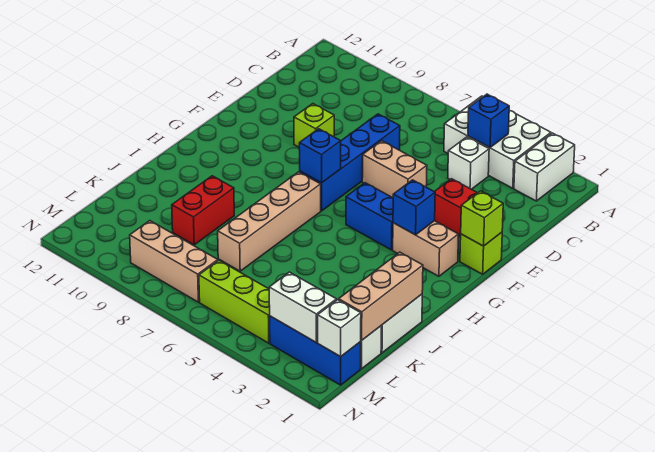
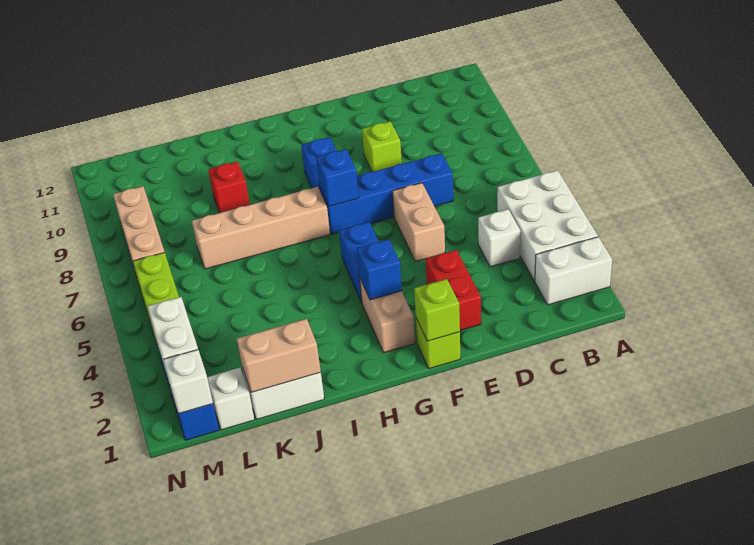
blue 1x1 brick [468,94,509,148] -> blue 1x1 brick moved to [301,137,336,190]
tan 1x3 brick [339,252,423,340] -> tan 1x2 brick [237,319,321,393]
red 1x2 brick [172,176,234,245] -> red 1x1 brick [208,161,250,213]

